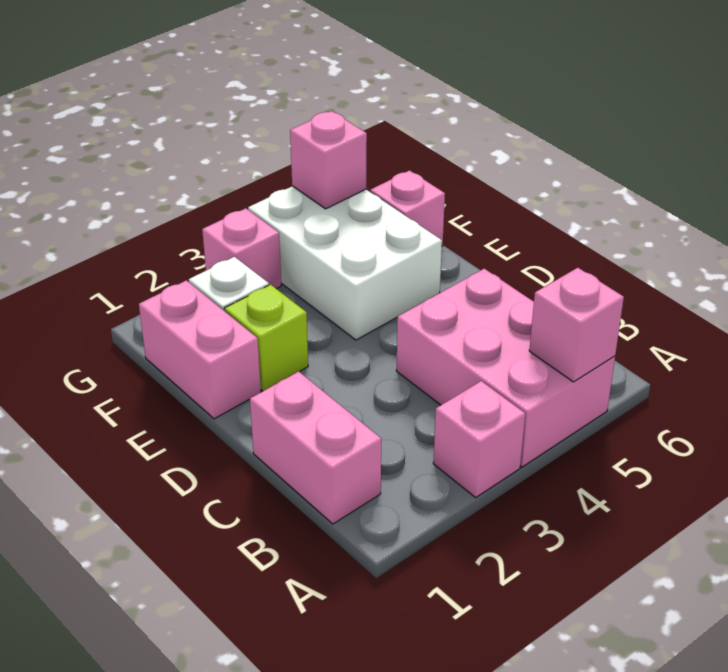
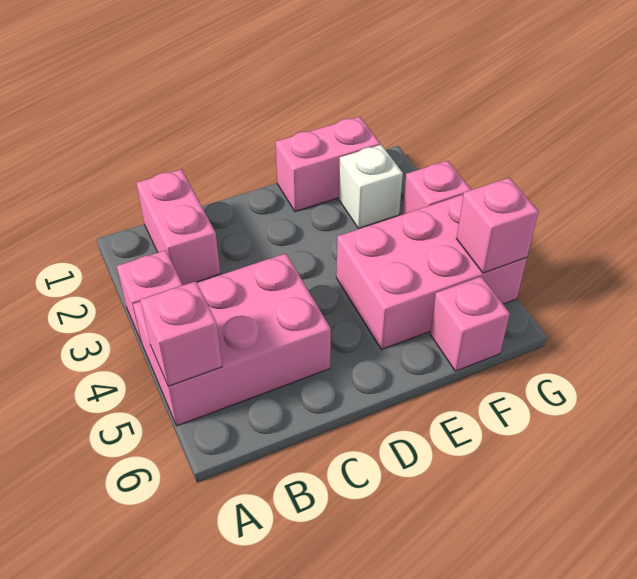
pink 1x2 brick [250,372,381,524] -> pink 1x2 brick turned to [136,169,221,285]
lime 1x1 brick [224,285,308,391] -> none
white 2x3 brick [248,186,442,340] -> pink 2x3 brick [336,195,527,350]

